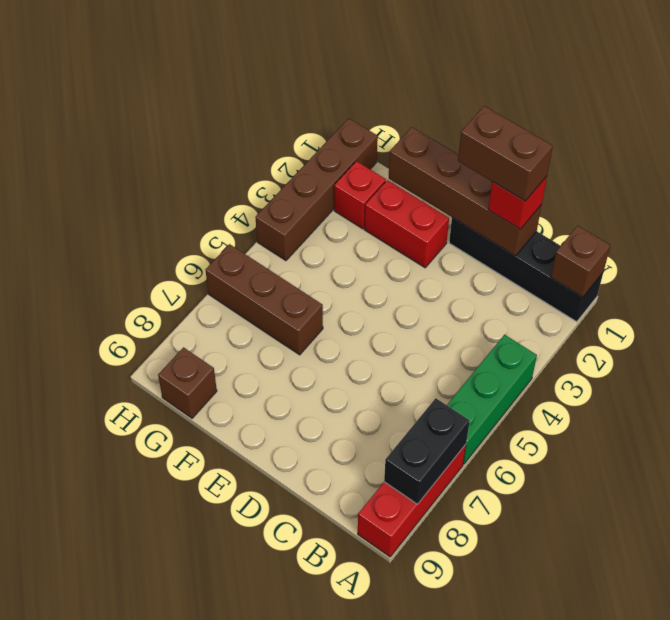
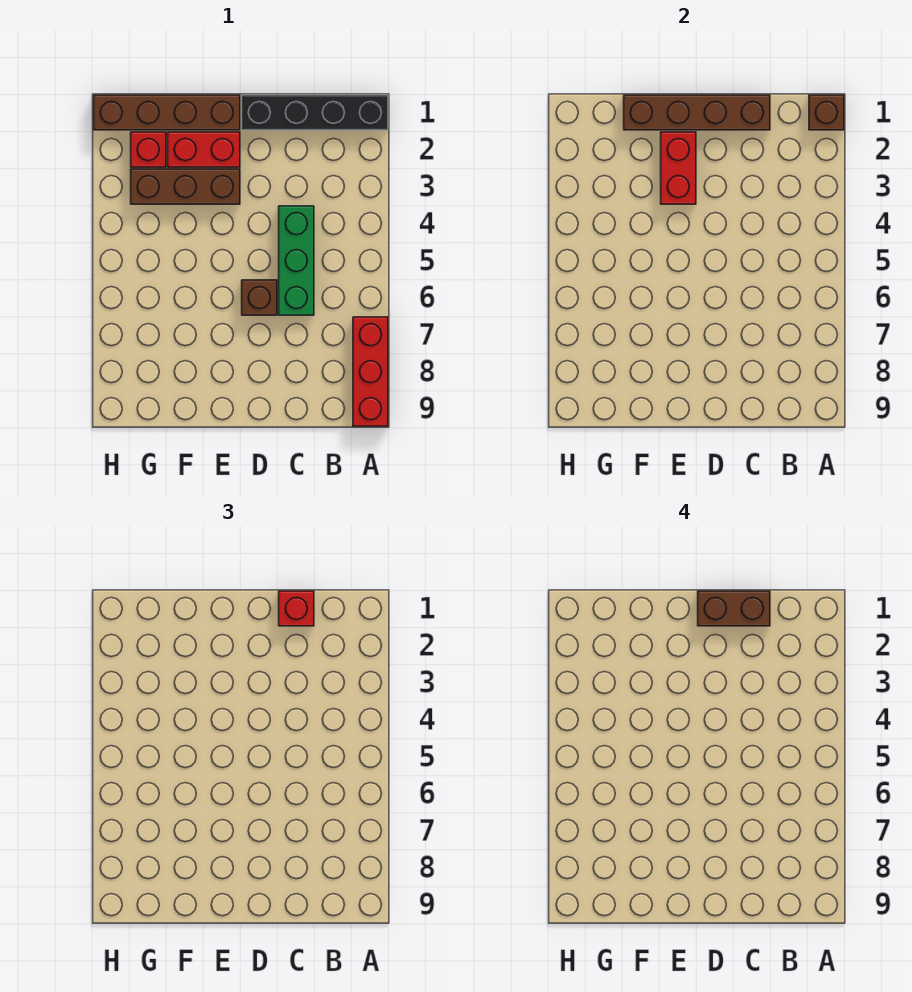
green 1x3 brick [447,335,537,464] -> green 1x3 brick moved to [279,206,314,315]
black 1x2 brick [384,398,470,504] -> none
none -> red 1x2 brick [661,132,696,204]
brown 1x3 brick [206,244,323,355] -> brown 1x3 brick moved to [131,169,240,204]
brown 1x1 brick [158,347,217,418] -> brown 1x1 brick moved to [242,280,277,315]
brown 1x4 brick [256,118,378,261] -> brown 1x4 brick turned to [94,95,240,130]

